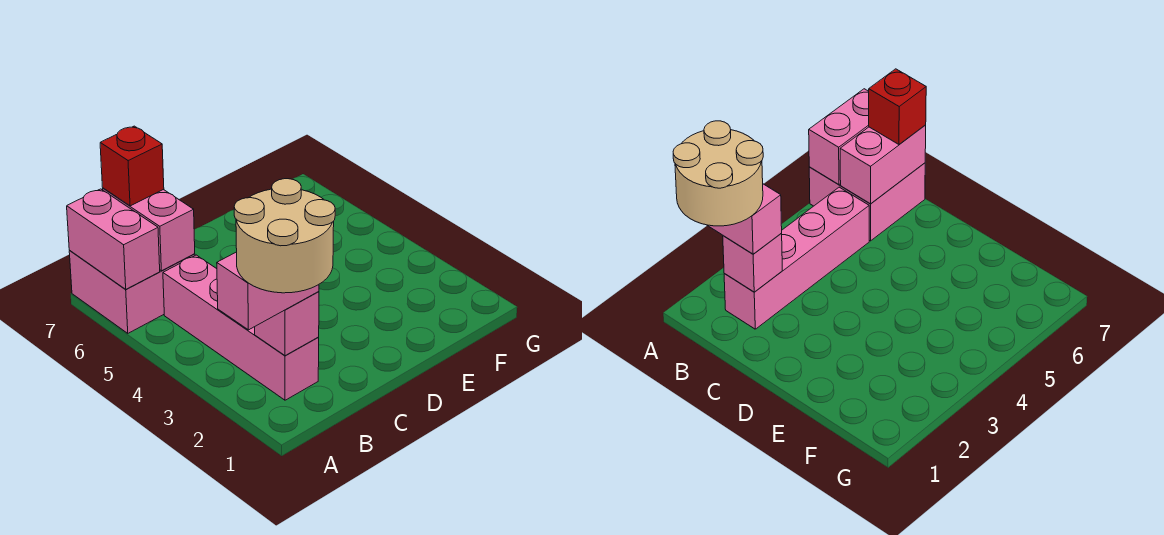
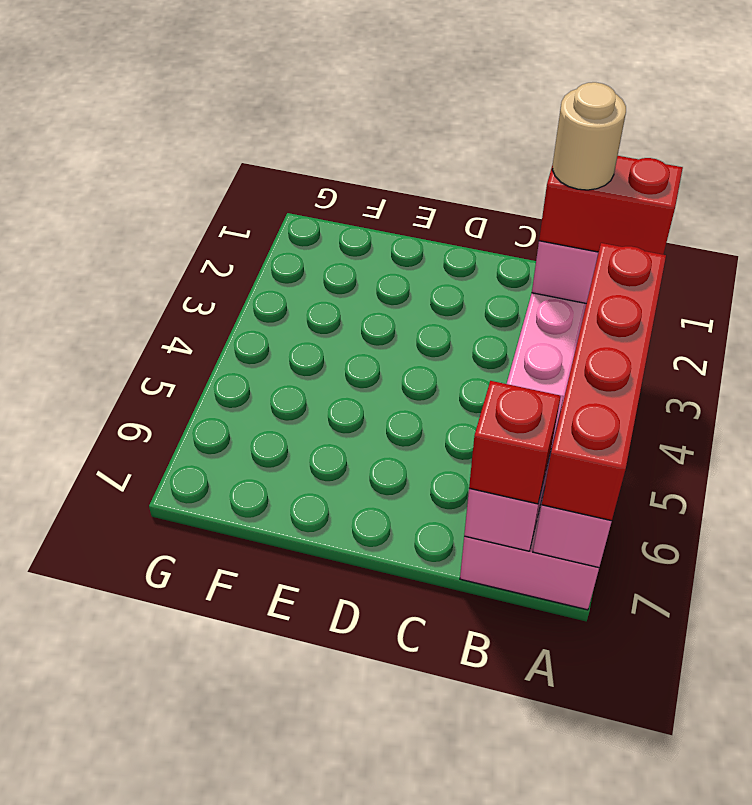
tan 2x2 round brick [234,179,335,293] -> tan 1x1 round brick [552,82,626,190]
pink 1x2 brick [217,252,319,330] -> red 1x2 brick [539,156,683,255]
none -> red 1x4 brick [542,243,666,521]

